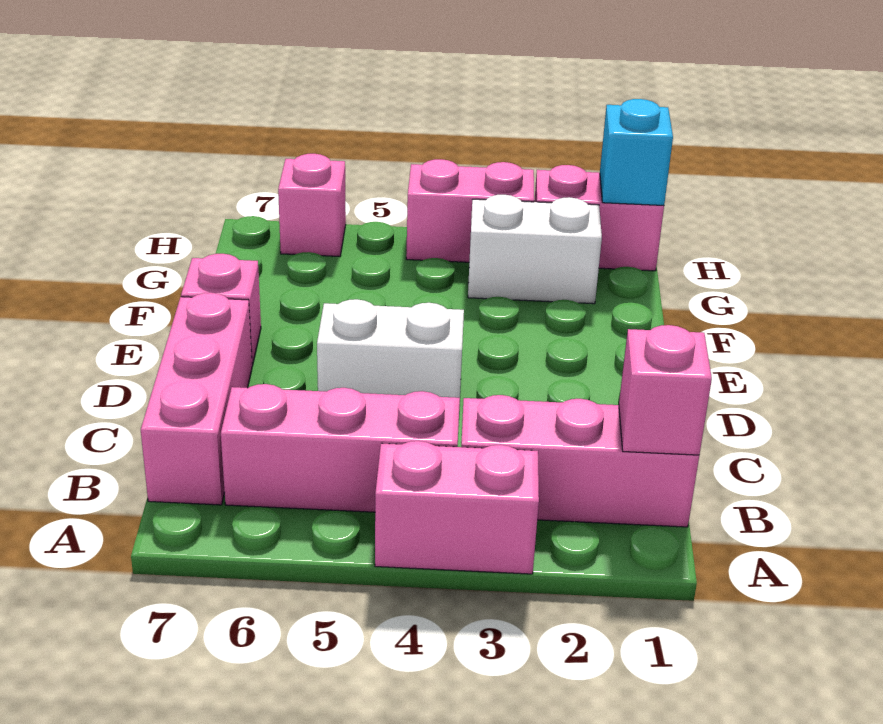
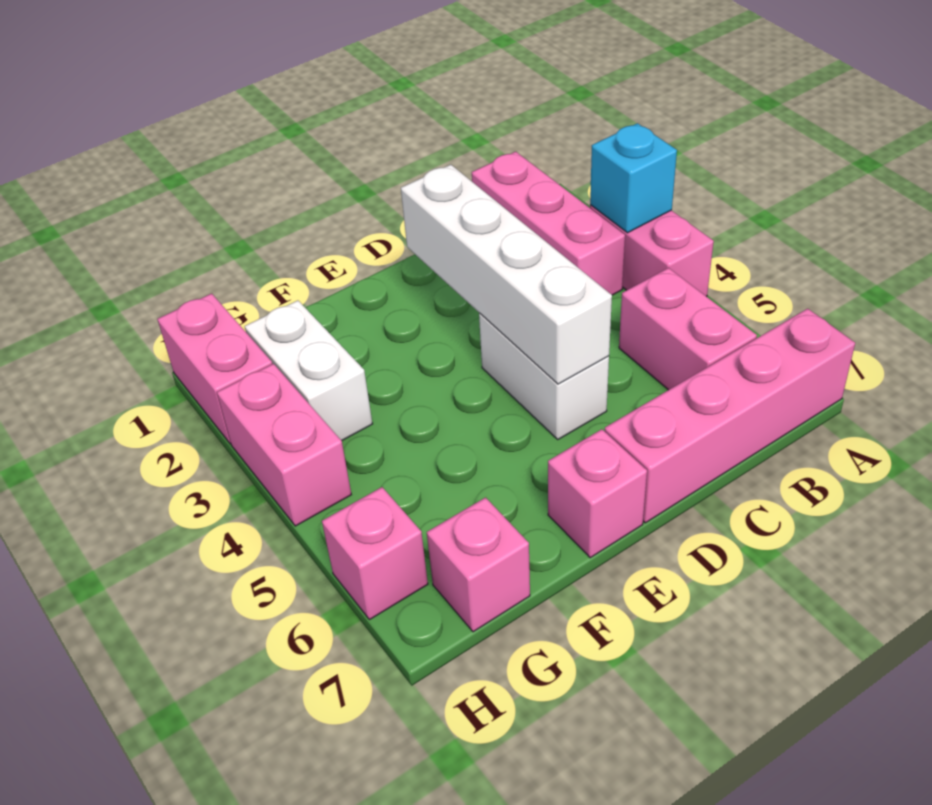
pink 1x1 brick [619,325,712,455] -> pink 1x1 brick moved to [427,498,530,632]
pink 1x3 brick [221,384,460,512] -> pink 1x2 brick [619,268,757,390]
pink 1x3 brick [141,293,252,505] -> pink 1x4 brick [605,309,855,523]
none -> white 1x4 brick [401,165,612,384]
cyan 1x1 brick [600,99,673,205] -> cyan 1x1 brick moved to [590,123,677,233]

